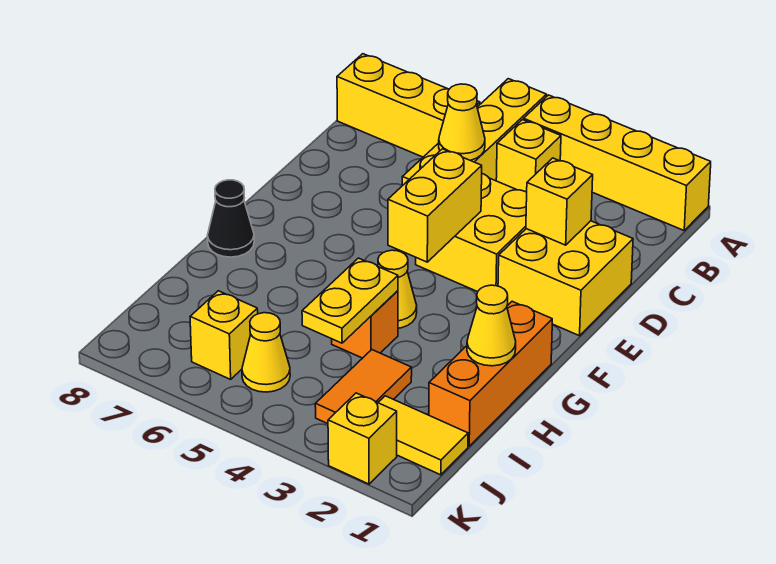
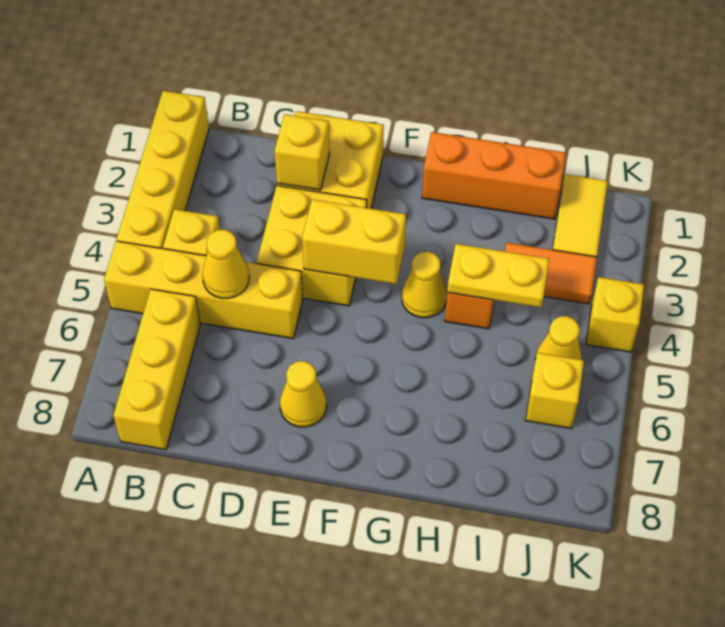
black 1x1 cone [207,180,254,257] -> none
yellow 1x1 cone [467,285,516,366] -> yellow 1x1 cone moved to [280,361,326,427]
yellow 1x1 brick [328,393,397,484] -> yellow 1x1 brick moved to [586,277,644,352]

